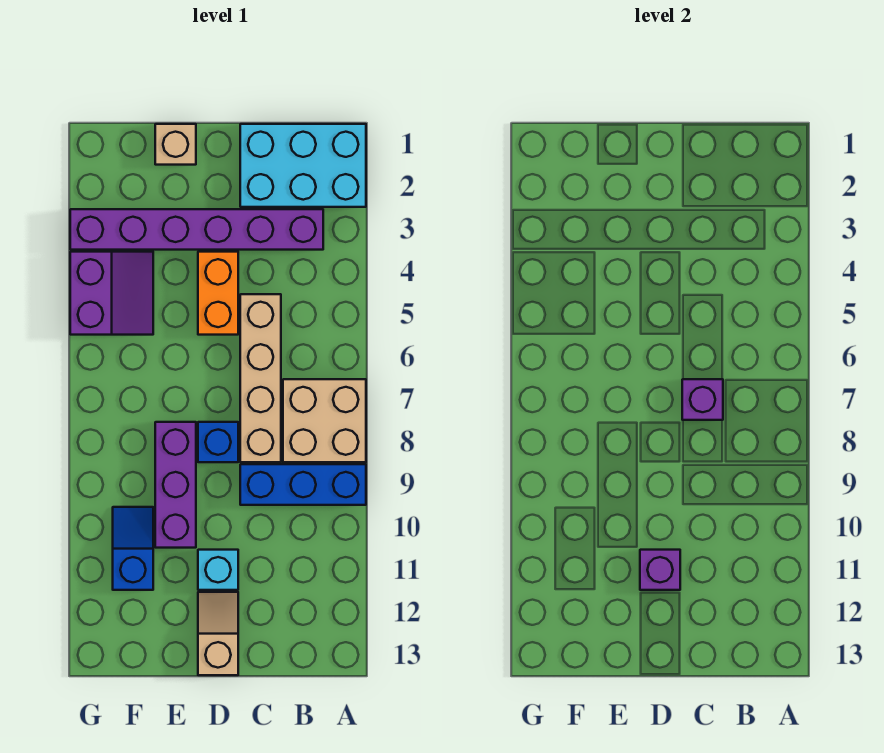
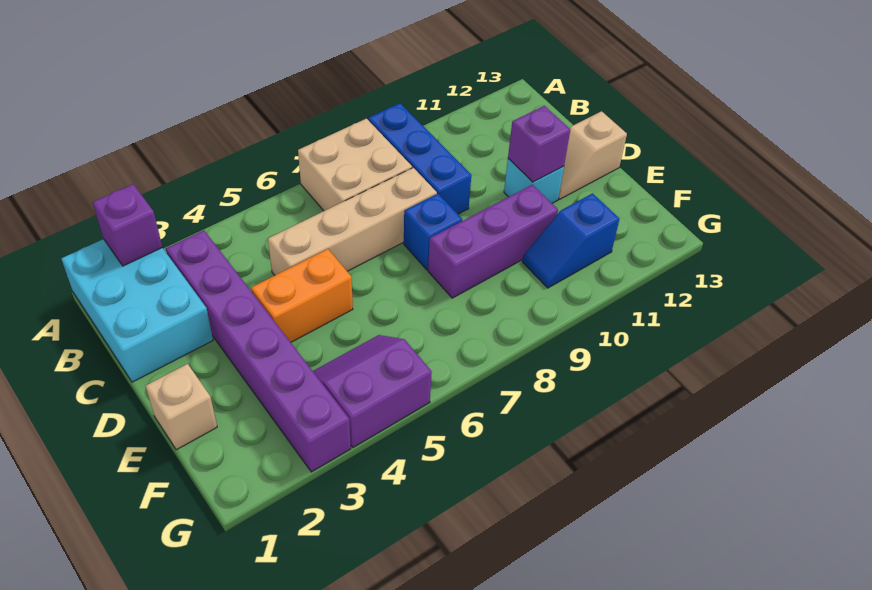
purple 1x1 brick [682,379,723,420] -> purple 1x1 brick moved to [93,184,162,266]

